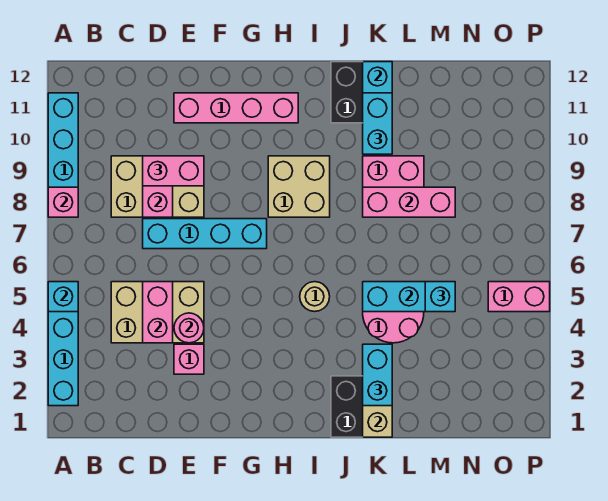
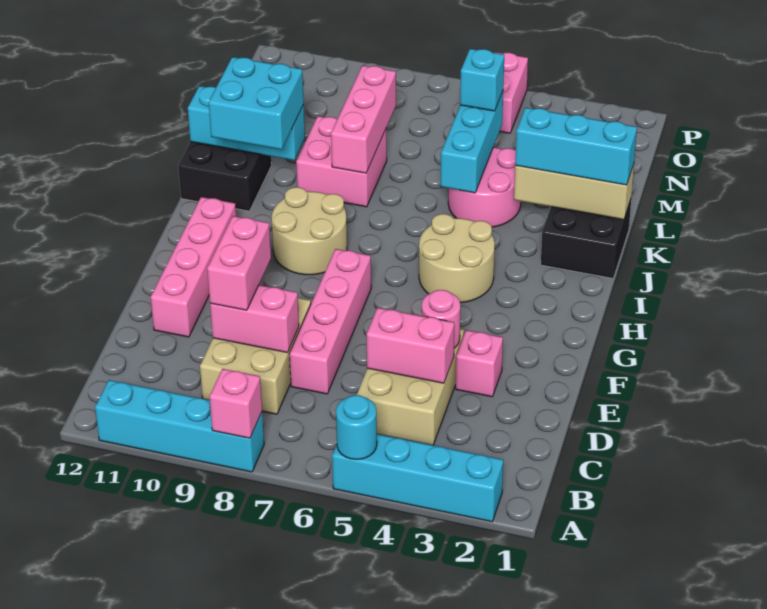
cyan 1x1 brick [48,282,78,312] -> cyan 1x1 round brick [336,395,377,460]
cyan 1x4 brick [143,219,267,249] -> pink 1x4 brick [289,249,371,394]
tan 2x2 brick [268,156,330,217] -> tan 2x2 round brick [272,187,347,275]
tan 1x1 round brick [300,282,330,312] -> tan 2x2 round brick [419,214,495,303]
cyan 1x2 brick [363,344,392,406] -> cyan 1x3 brick [515,108,637,185]
cyan 1x2 brick [363,93,392,154] -> cyan 2x2 brick [209,57,304,150]

